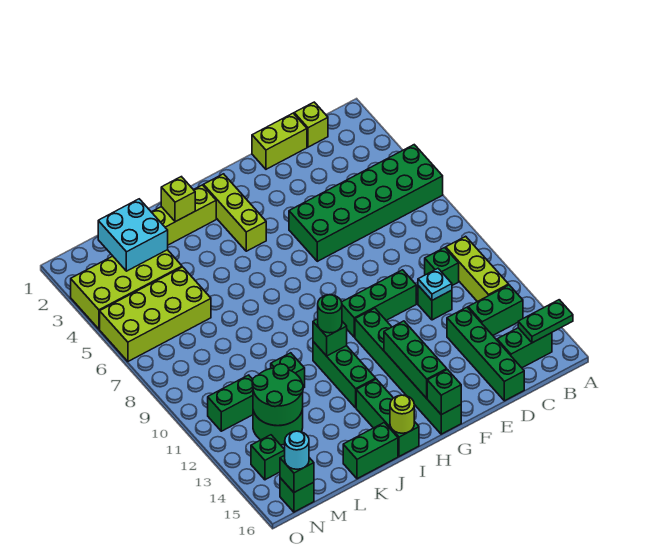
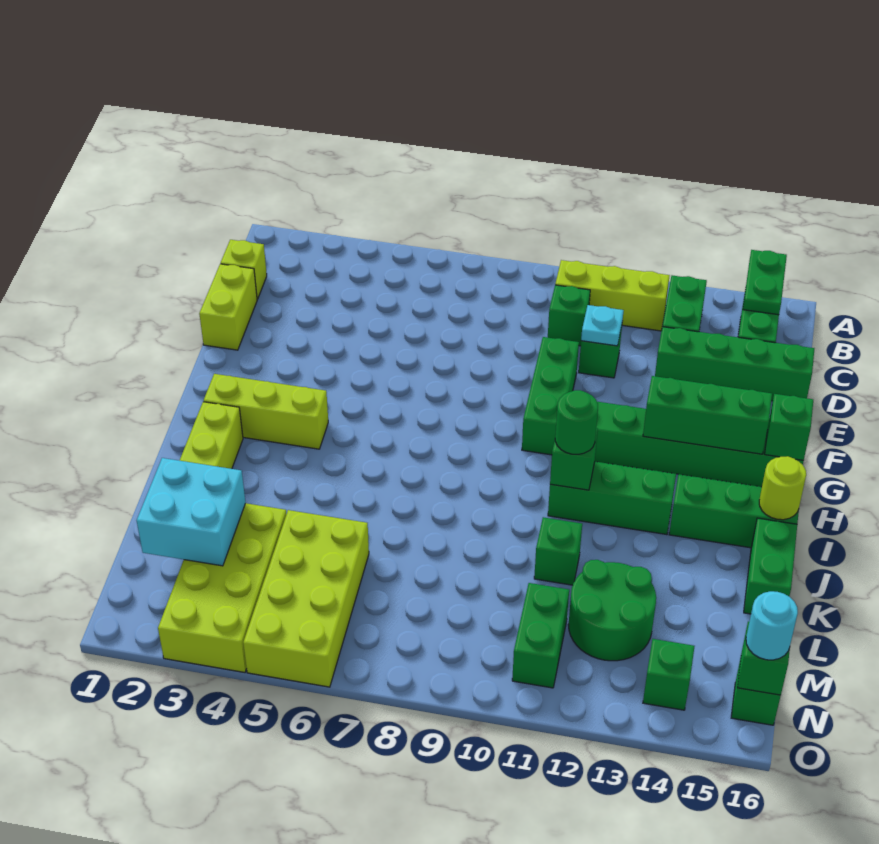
green 2x6 brick [289,145,443,261] -> none
lime 1x1 brick [161,177,195,222] -> none
green 2x2 round brick [252,364,303,426] -> none

